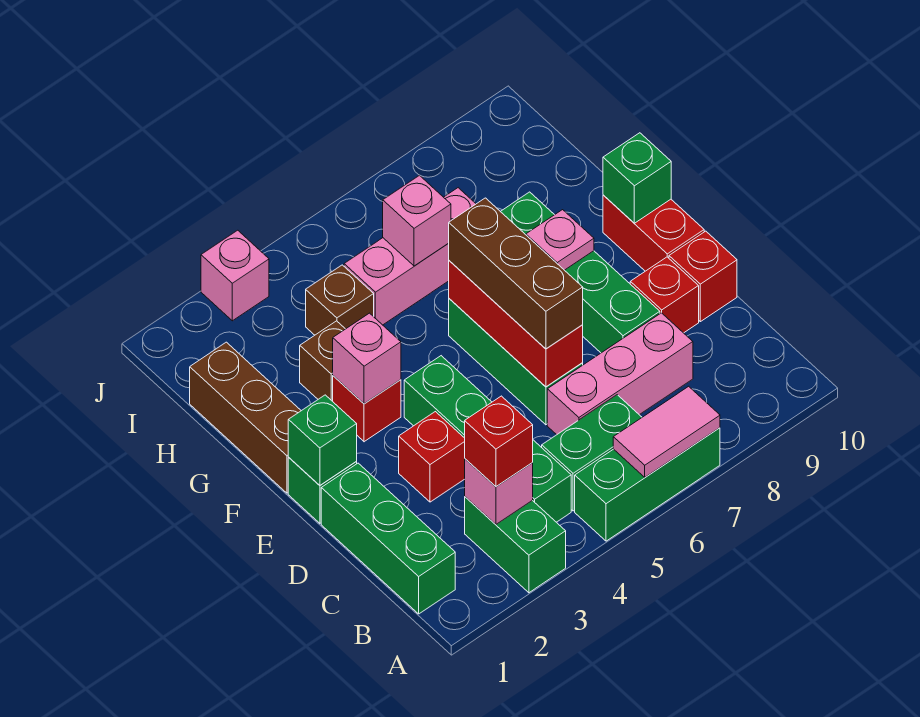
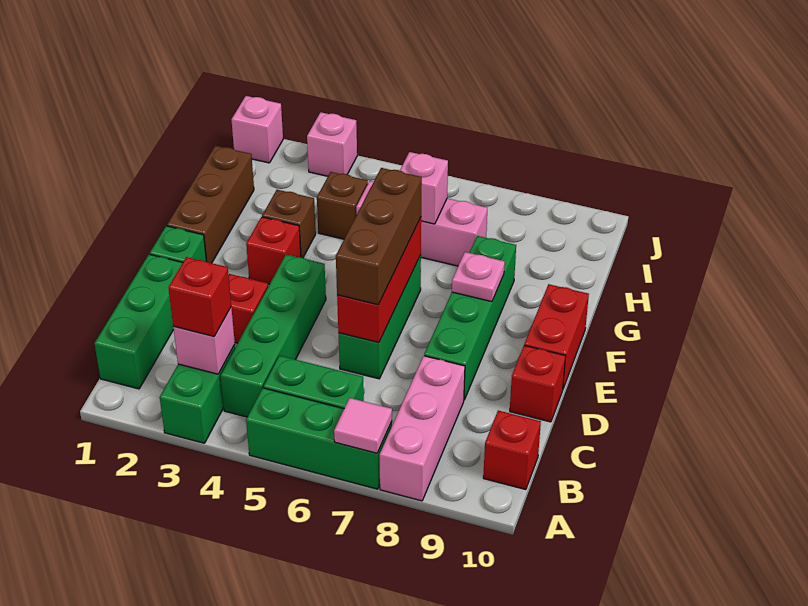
pink 1x2 tile [613,386,720,477] -> pink 1x1 tile [334,398,392,453]
pink 1x3 brick [547,313,693,435] -> pink 1x3 brick turned to [379,356,465,501]
red 1x1 brick [630,257,699,333] -> red 1x1 brick moved to [483,411,541,490]
green 1x1 brick [288,395,357,485] -> none
pink 1x1 brick [333,313,401,404] -> pink 1x1 brick moved to [231,96,283,163]
green 1x1 brick [603,133,671,223] -> none

